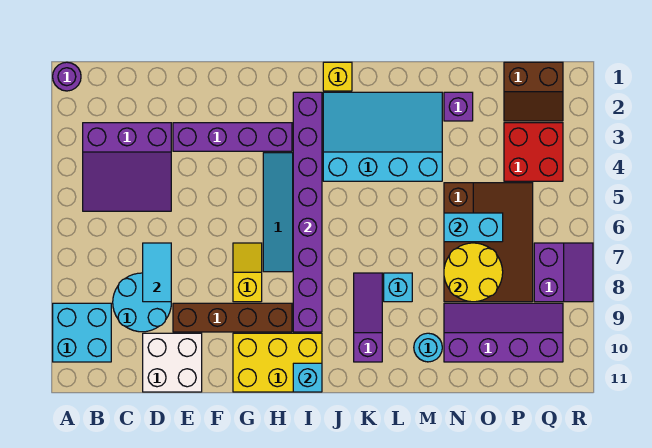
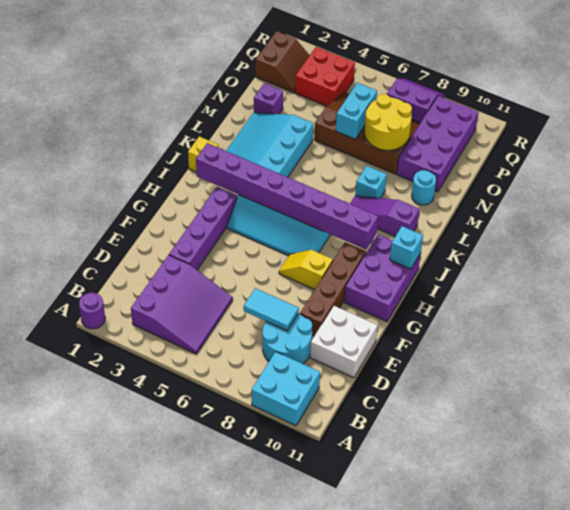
yellow 2x3 brick [233,333,322,392] -> purple 2x3 brick [344,234,421,322]
purple 2x4 slope [444,303,563,362] -> purple 2x4 brick [397,96,479,192]

